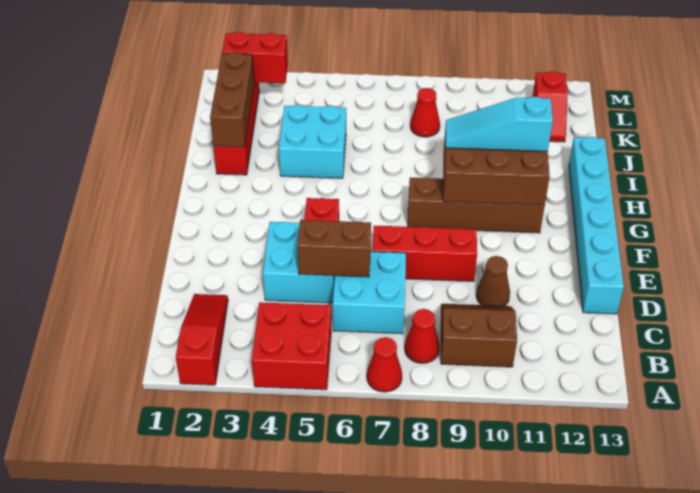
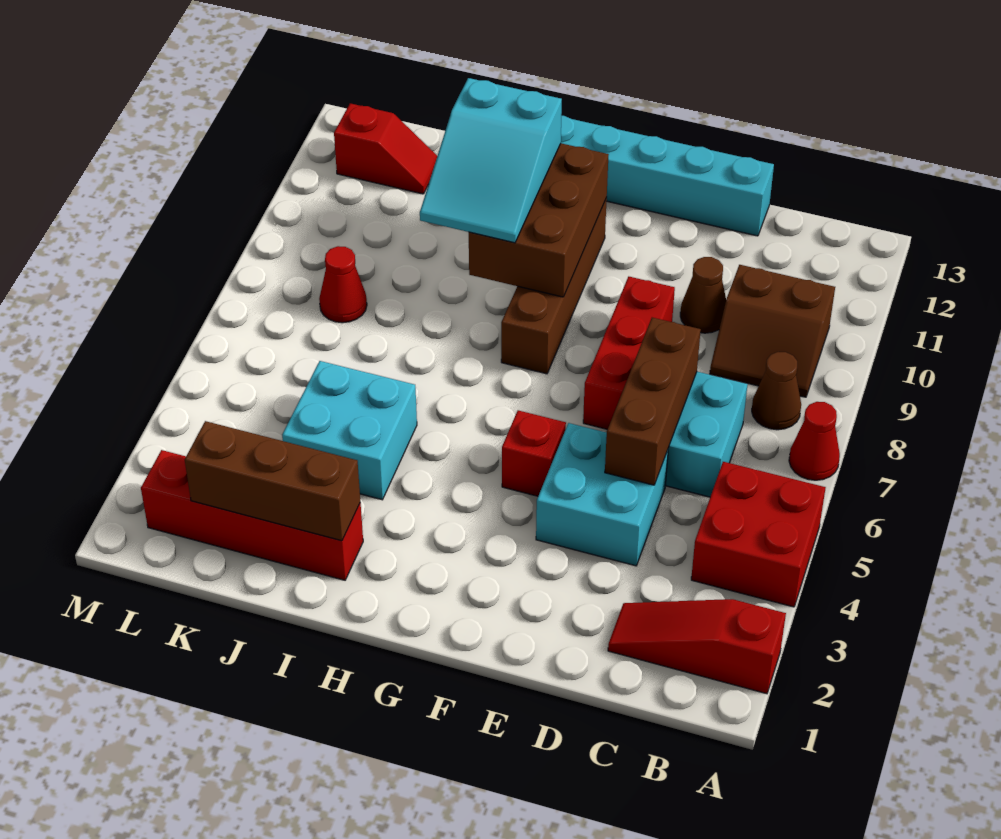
red 1x1 cone [405,309,440,363] -> brown 1x1 cone [752,352,801,430]
brown 2x2 slope [441,304,517,367] -> brown 2x2 slope turned to [710,265,835,397]
brown 1x2 brick [297,220,371,277] -> brown 1x3 brick [605,318,701,485]
cyan 1x3 slope [446,97,553,151] -> cyan 2x3 slope [420,78,562,243]
red 1x2 brick [222,32,288,83] -> none

